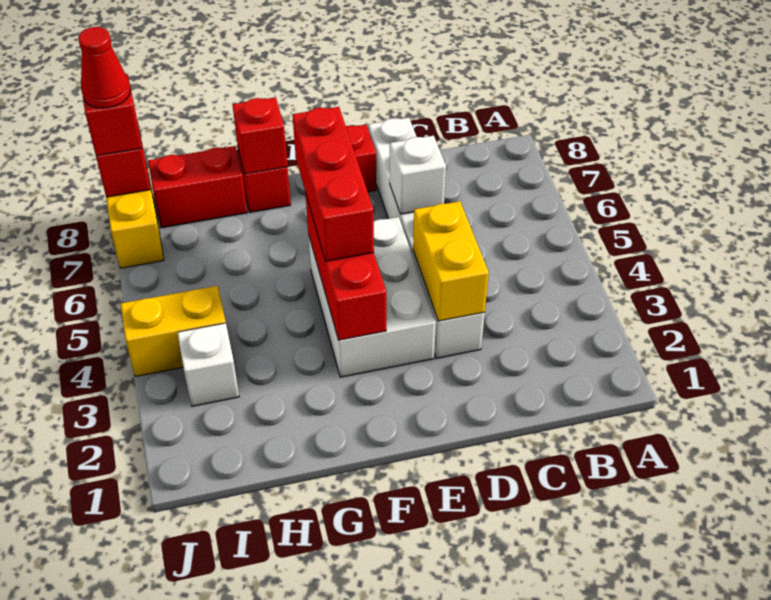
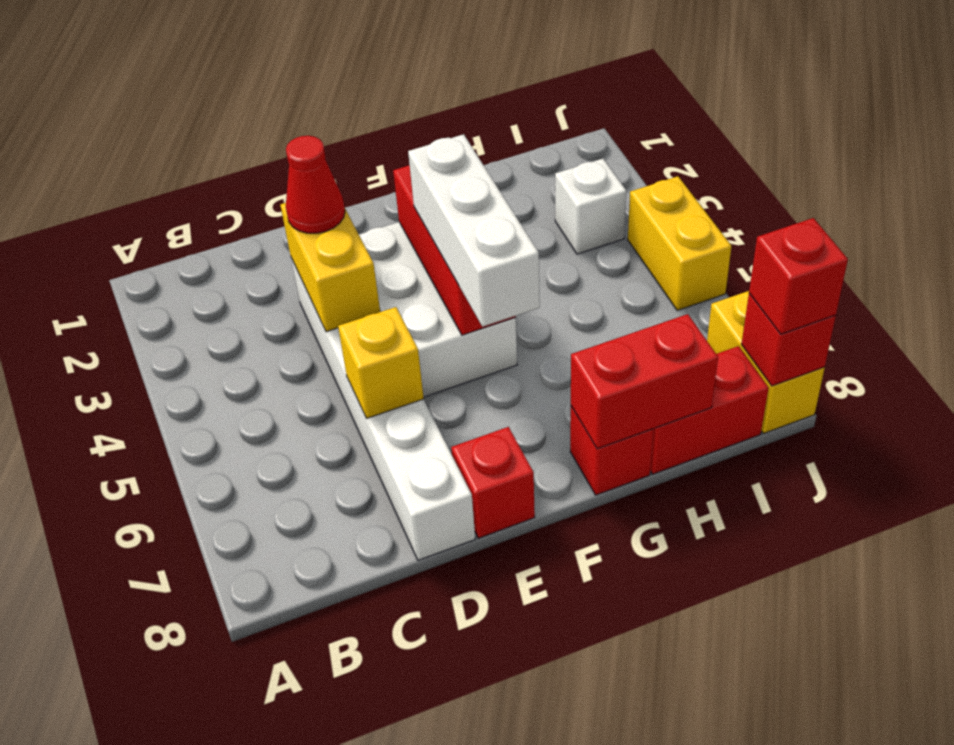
white 1x1 brick [390,136,446,214] -> yellow 1x1 brick [338,307,424,418]
red 1x3 brick [292,107,374,261] -> white 1x3 brick [408,134,540,327]
red 1x1 brick [232,97,287,174] -> red 1x2 brick [571,314,718,449]
yellow 1x2 brick [121,286,226,376] -> yellow 1x2 brick turned to [628,176,731,310]
red 1x1 cone [78,27,130,108] -> red 1x1 cone moved to [286,136,345,233]

